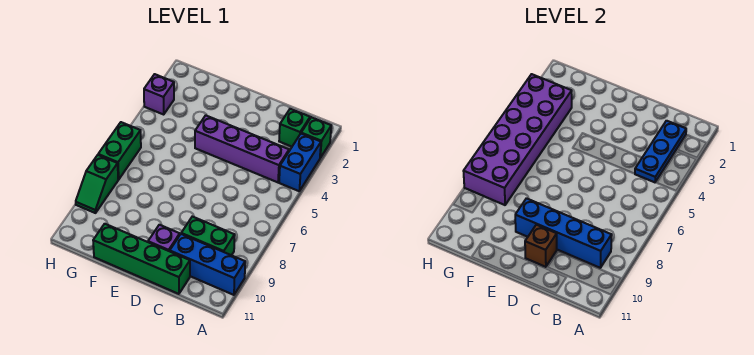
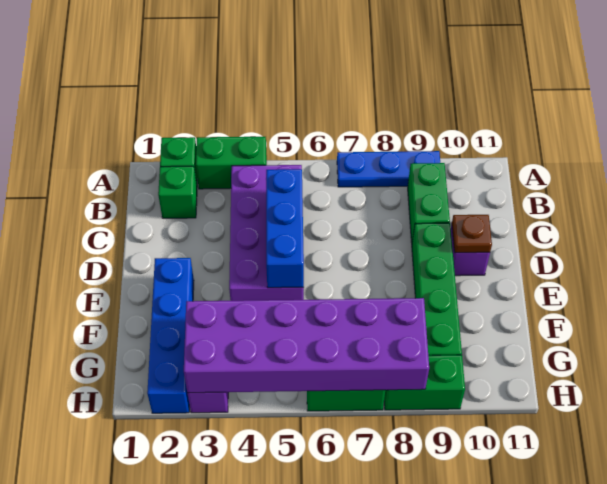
blue 1x2 brick [279,134,321,191] -> green 1x2 brick [196,137,267,189]
blue 1x3 brick [170,234,245,295] -> blue 1x3 brick moved to [266,169,304,288]
blue 1x3 plate [635,121,686,182] -> blue 1x3 plate moved to [337,151,440,187]
purple 1x4 brick [195,115,289,182] -> purple 2x4 brick [229,165,304,301]
blue 1x4 brick [515,198,612,268] -> blue 1x4 brick moved to [147,258,194,413]
green 1x4 brick [93,224,190,294] -> green 1x4 brick moved to [412,223,462,356]
brown 1x1 brick [525,225,557,267] -> brown 1x1 plate [452,215,492,253]
green 1x2 slope [76,155,119,213] -> green 1x2 brick [384,355,465,410]

